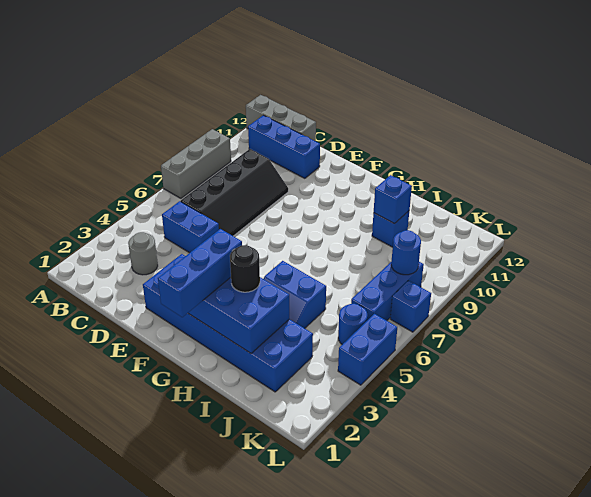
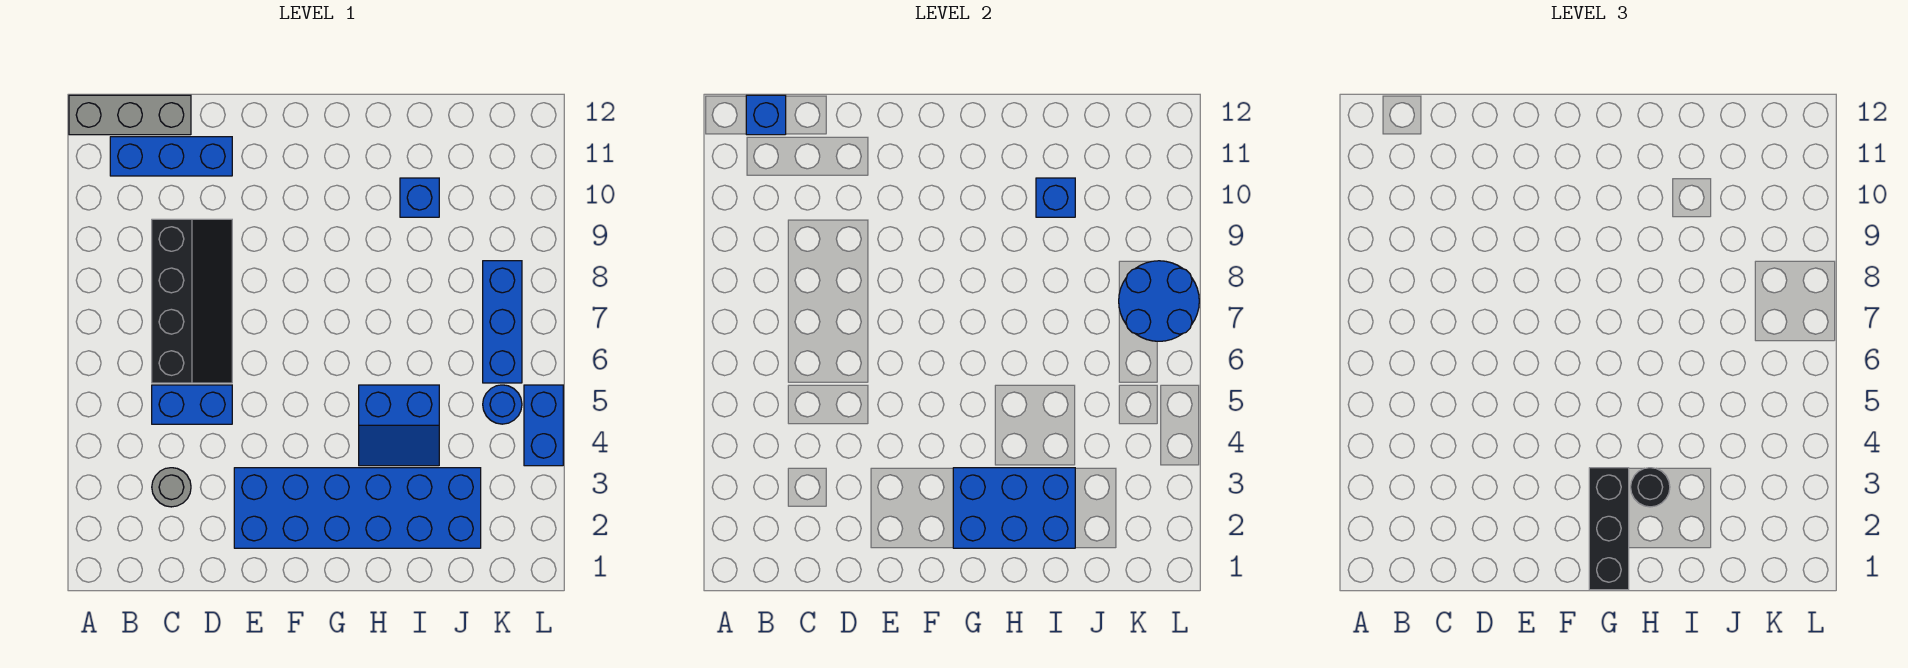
grey 1x3 brick [161,129,231,198] -> none
blue 1x3 brick [158,229,242,317] -> black 1x3 brick [1589,468,1629,590]
blue 1x1 round brick [391,230,421,275] -> blue 2x2 round brick [1119,261,1199,341]
blue 1x1 brick [390,281,431,332] -> blue 1x1 brick moved to [746,95,786,135]

